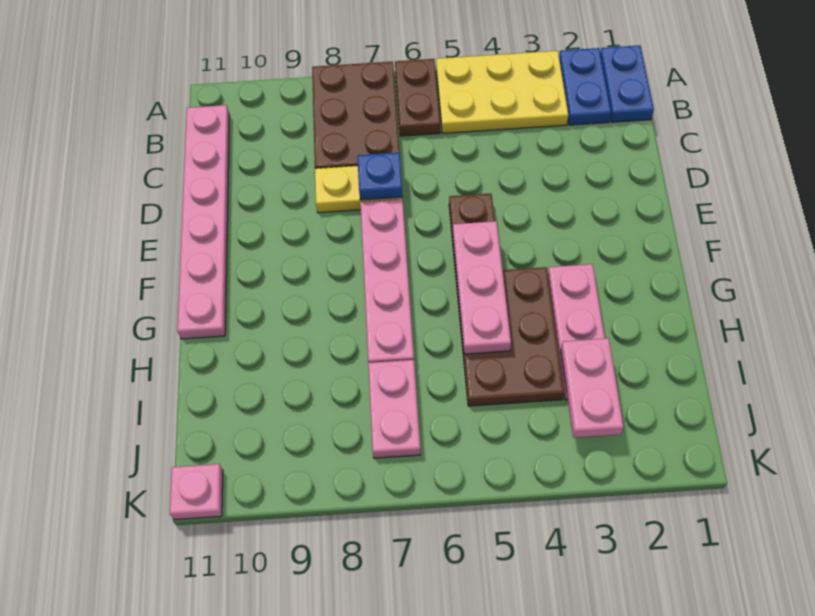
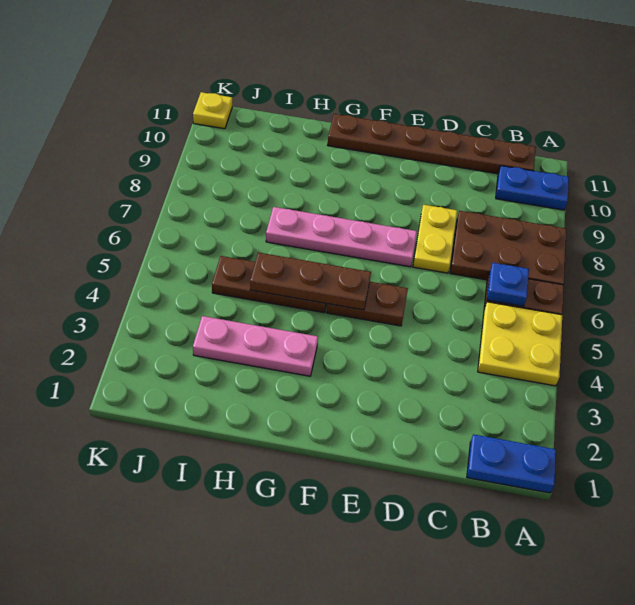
blue 1x2 plate [559,48,611,125] -> blue 1x2 plate moved to [496,166,569,210]
yellow 2x3 plate [436,51,568,133] -> yellow 2x2 plate [478,302,562,386]
pink 1x6 plate [177,105,229,339] -> brown 1x6 plate [328,114,536,174]
blue 1x1 plate [357,152,402,200] -> blue 1x1 plate moved to [487,263,529,306]
pink 1x3 plate [453,221,511,354] -> brown 1x3 plate [250,252,371,310]
brown 2x3 plate [456,267,564,406] -> brown 1x3 plate [212,256,326,313]
pink 1x2 plate [561,338,624,438] -> none
pink 1x2 plate [368,360,421,458] -> none
pink 1x1 plate [170,464,223,520] -> yellow 1x1 plate [193,92,232,129]

